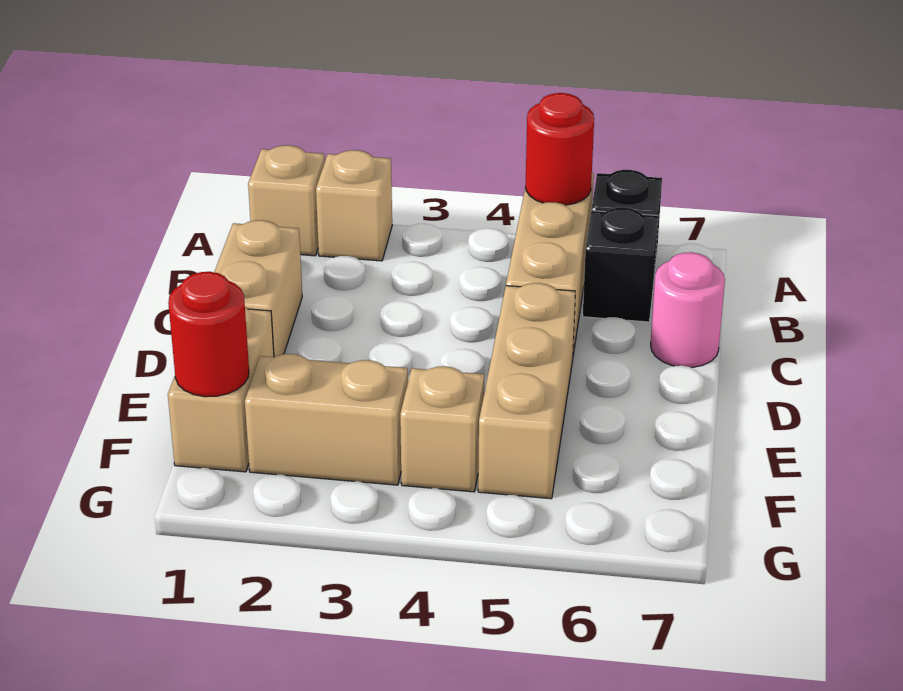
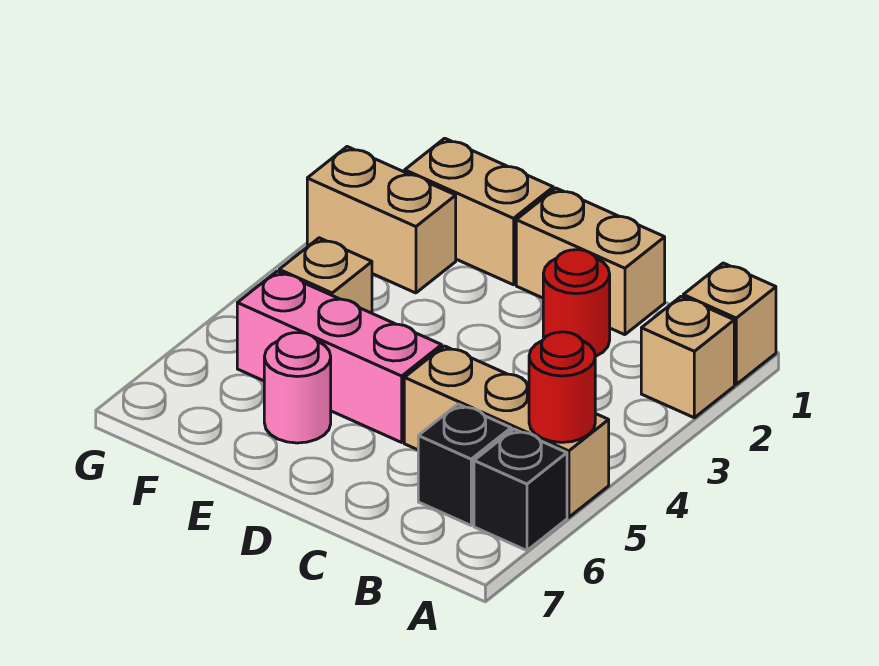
pink 1x1 round brick [651,252,725,367] -> pink 1x1 round brick moved to [264,333,331,443]
tan 1x3 brick [478,283,575,499] -> pink 1x3 brick [237,271,442,442]
red 1x1 round brick [168,272,249,397] -> red 1x1 round brick moved to [543,250,610,357]
tan 1x2 brick [245,354,408,485] -> tan 1x2 brick turned to [307,147,456,293]

